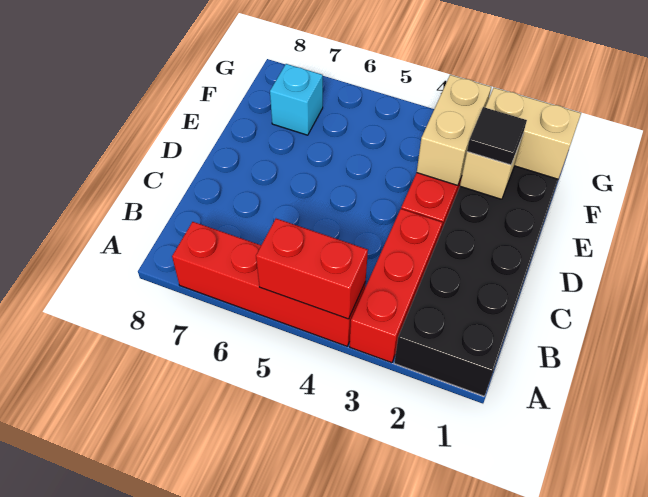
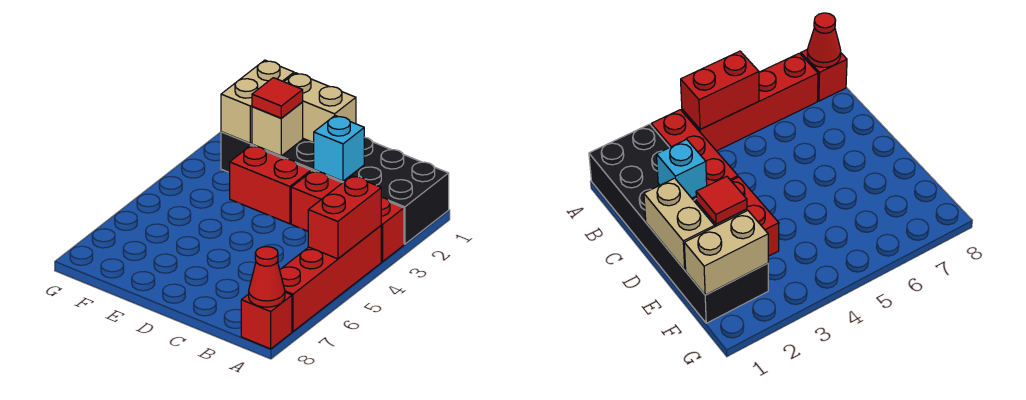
none -> red 1x1 brick [241,292,292,349]
none -> red 1x1 cone [249,247,285,307]
black 1x1 tile [467,107,527,165] -> red 1x1 tile [252,78,303,118]
tan 1x2 brick [417,75,491,186] -> tan 1x2 brick moved to [284,73,356,143]
cyan 1x1 brick [270,64,323,135] -> cyan 1x1 brick moved to [314,116,364,181]

